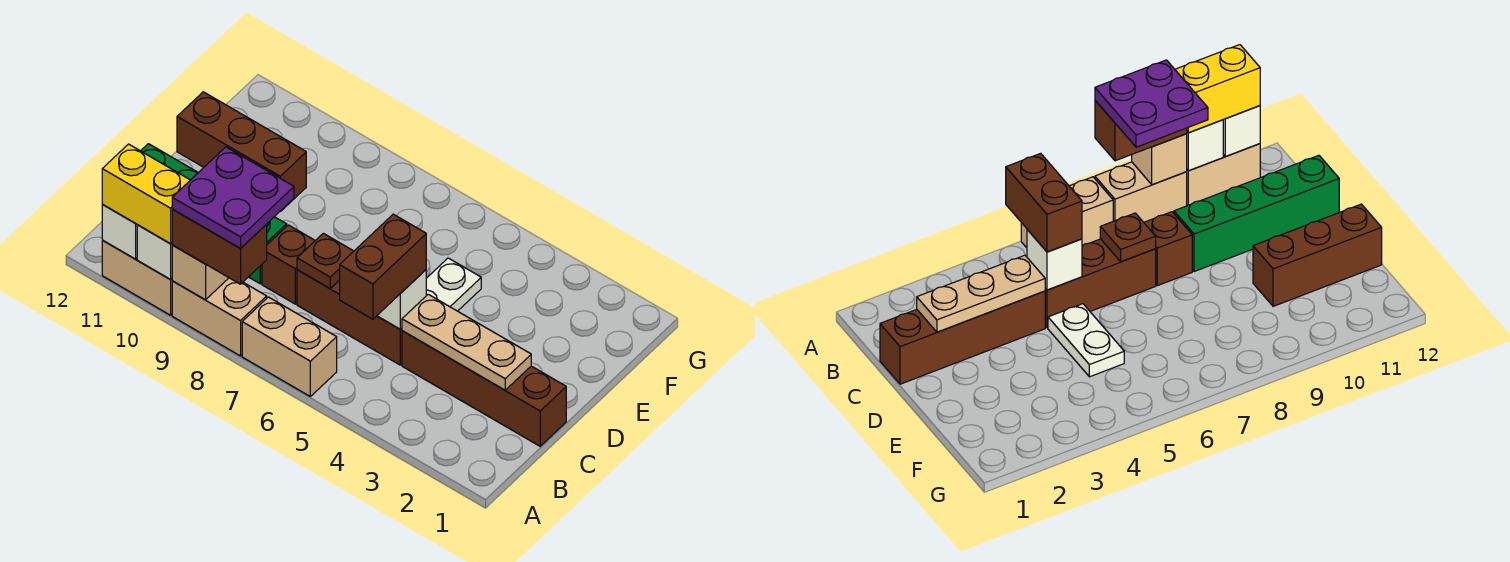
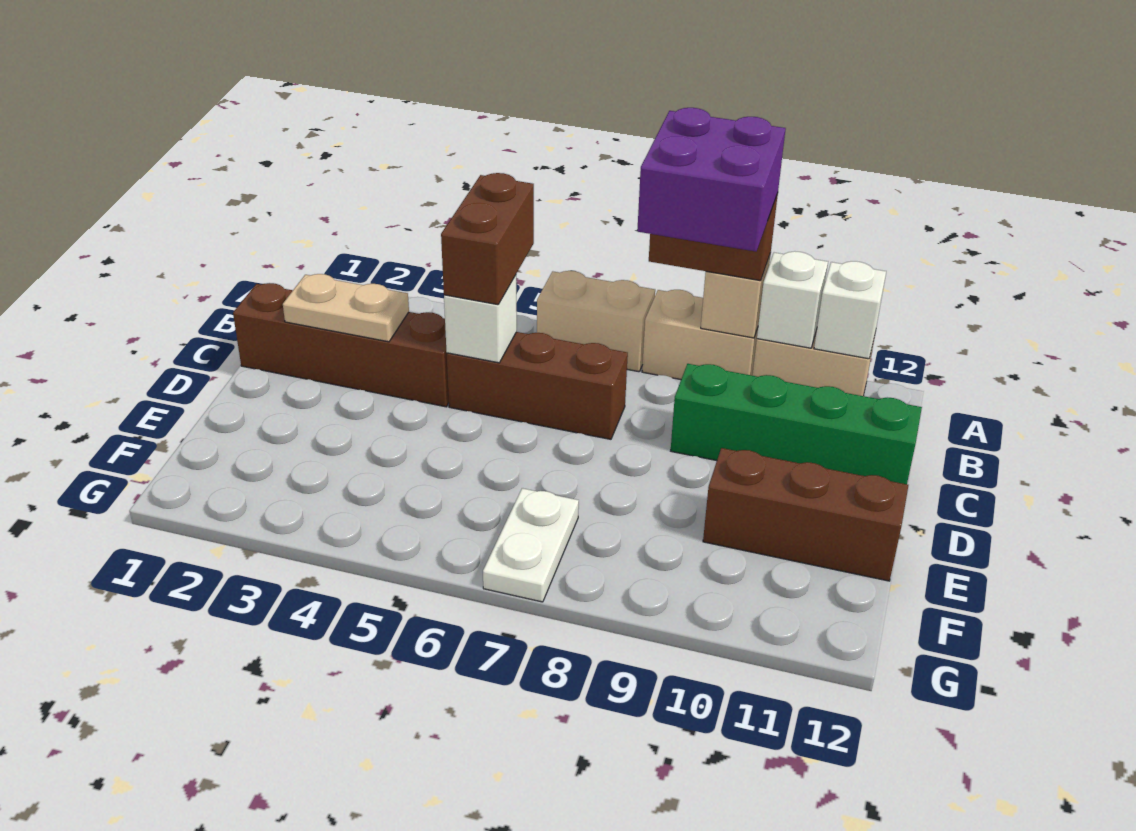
purple 2x2 plate [172,147,294,249] -> purple 2x2 brick [637,108,786,251]
yellow 1x2 brick [102,144,190,244] -> none
tan 1x3 plate [402,294,531,390] -> tan 1x2 plate [283,274,409,342]
brown 1x1 plate [297,233,354,288] -> none
brown 1x1 brick [262,225,315,304] -> none
white 1x2 plate [426,258,481,311] -> white 1x2 plate moved to [483,488,579,602]

